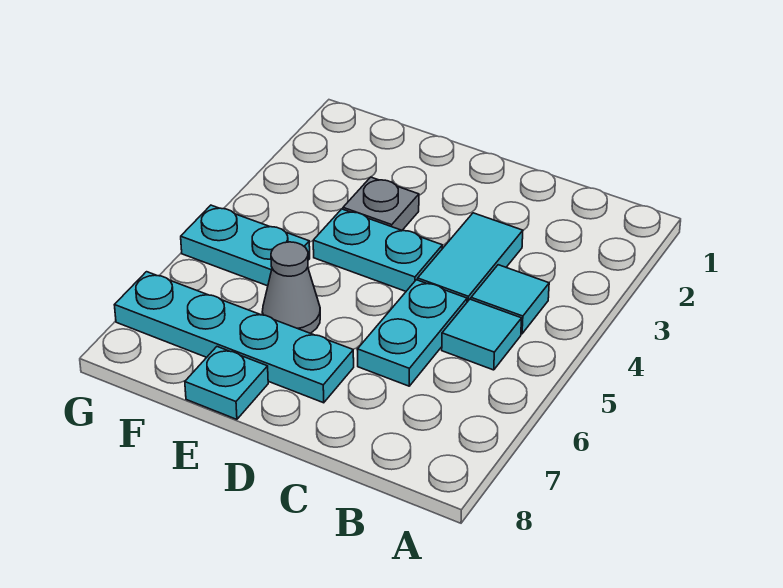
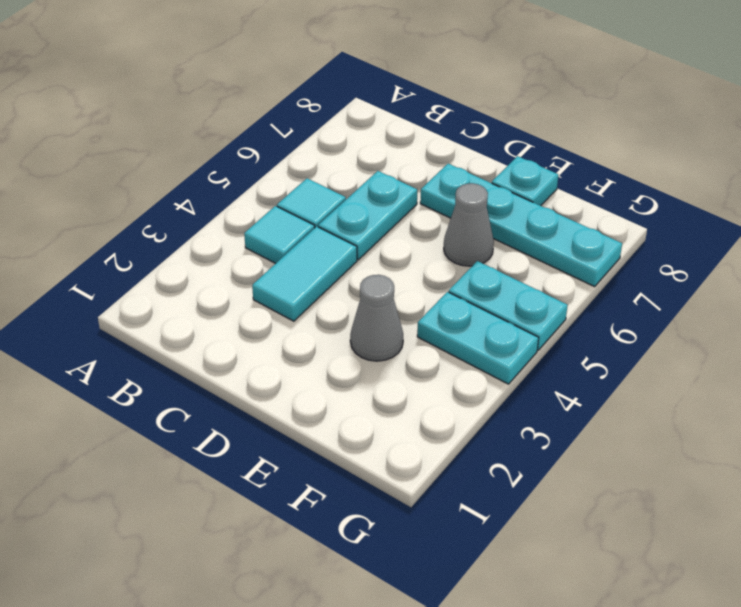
cyan 1x2 plate [313,209,442,291] -> cyan 1x2 plate moved to [417,292,539,384]
grey 1x1 plate [343,177,419,230] -> grey 1x1 cone [350,275,403,361]

